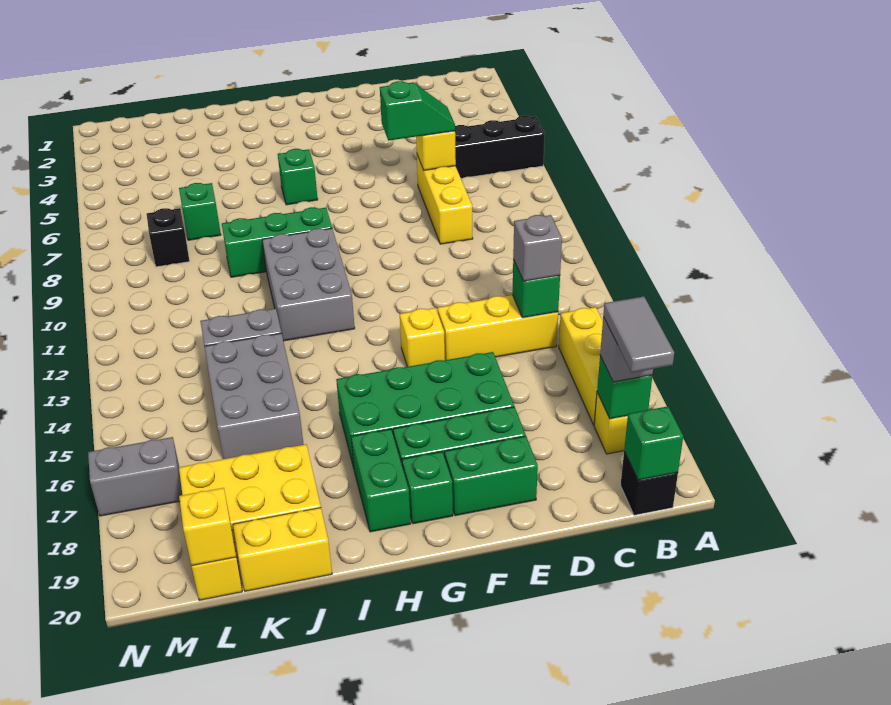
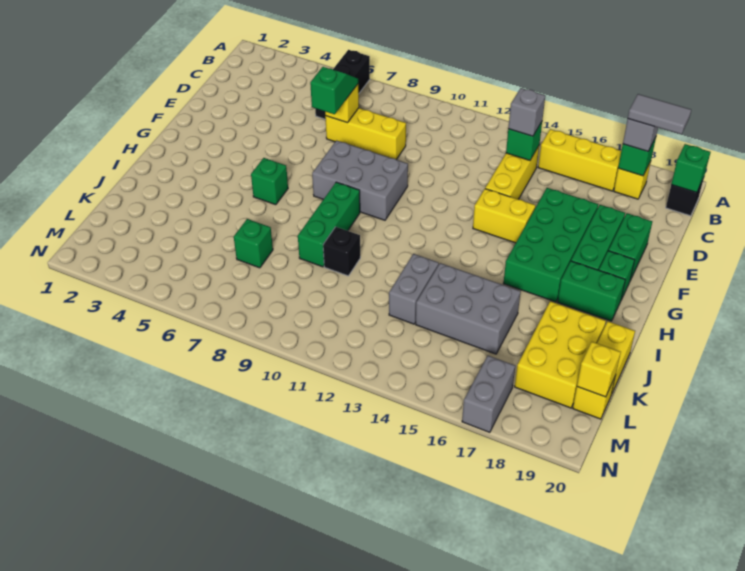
yellow 1x1 brick [400,308,445,367] -> yellow 1x2 brick [473,189,535,243]
grey 2x3 brick [262,228,355,341] -> grey 2x3 brick moved to [312,140,408,220]
black 1x1 brick [147,208,189,267] -> black 1x1 brick moved to [323,227,360,276]

